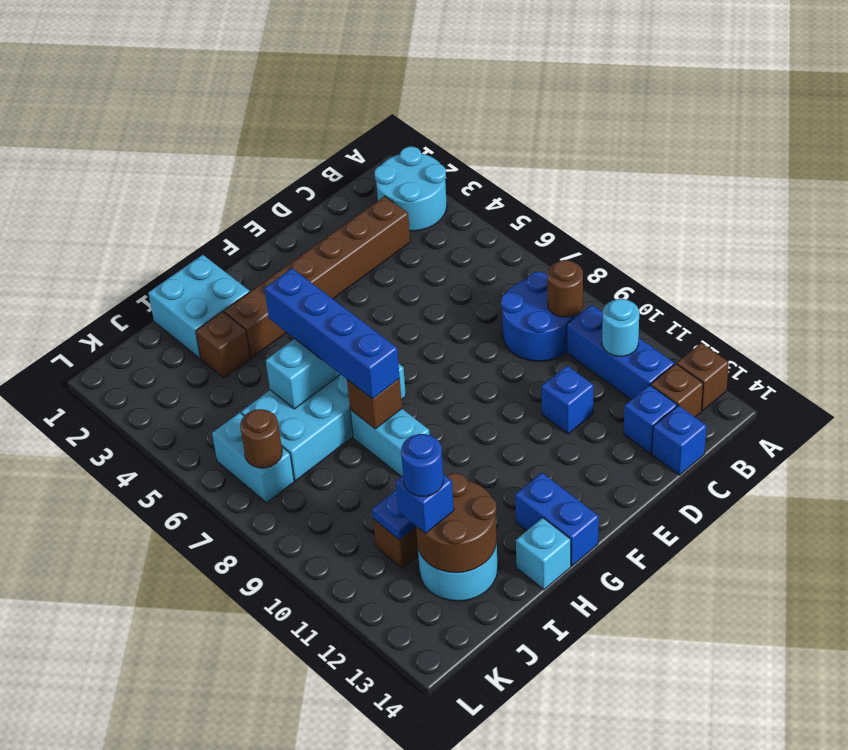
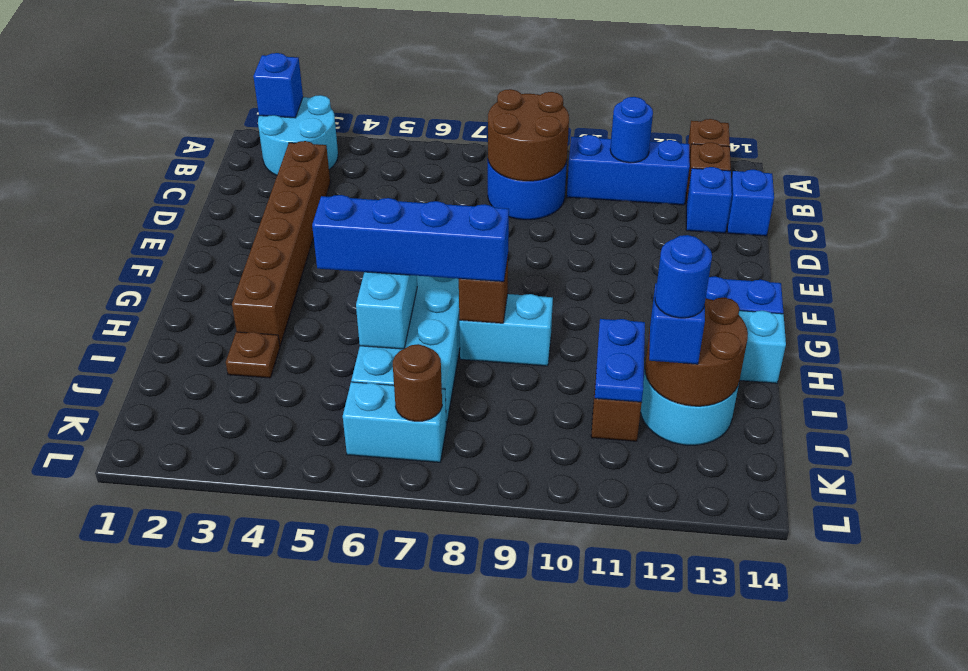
brown 1x1 round brick [547,260,583,317] -> brown 2x2 round brick [488,89,569,181]
cyan 1x1 round brick [602,299,639,356] -> blue 1x1 round brick [610,97,653,163]
blue 1x1 brick [542,366,594,434] -> blue 1x1 brick moved to [253,53,303,118]
cyan 2x2 brick [148,255,250,358] -> none
brown 1x1 brick [196,312,250,378] -> brown 1x1 plate [226,332,280,378]

